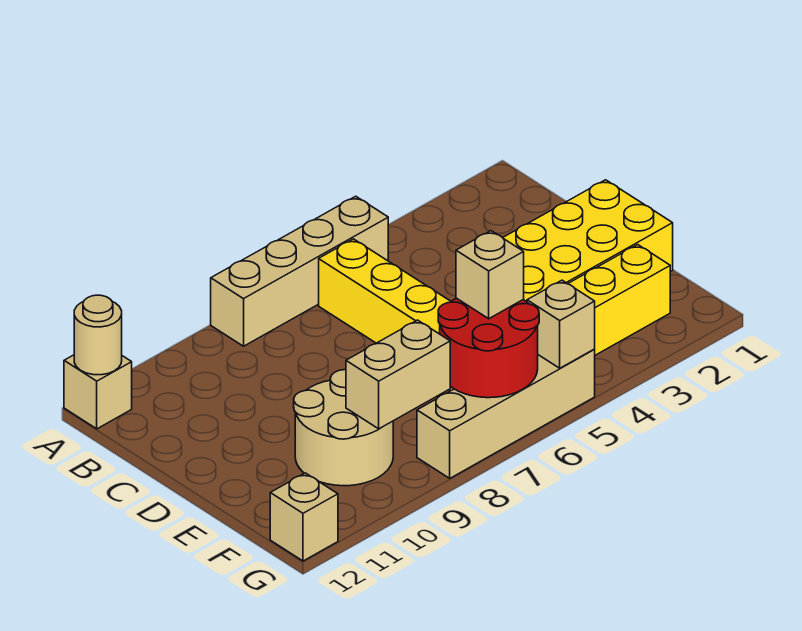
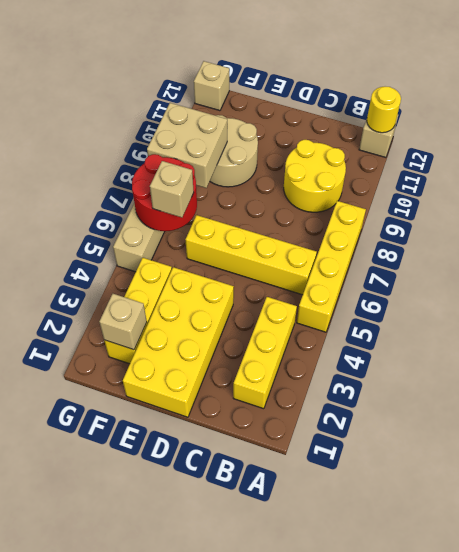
tan 1x4 brick [211,196,388,346] -> yellow 1x4 brick [297,201,366,332]
tan 1x1 round brick [74,295,122,375] -> yellow 1x1 round brick [367,87,401,133]
none -> yellow 1x3 brick [233,297,297,409]
none -> yellow 2x2 round brick [284,140,346,212]
tan 1x2 brick [346,320,450,429] -> tan 2x2 brick [147,103,227,188]
tan 1x1 brick [527,280,595,368] -> tan 1x1 brick moved to [99,294,147,350]

